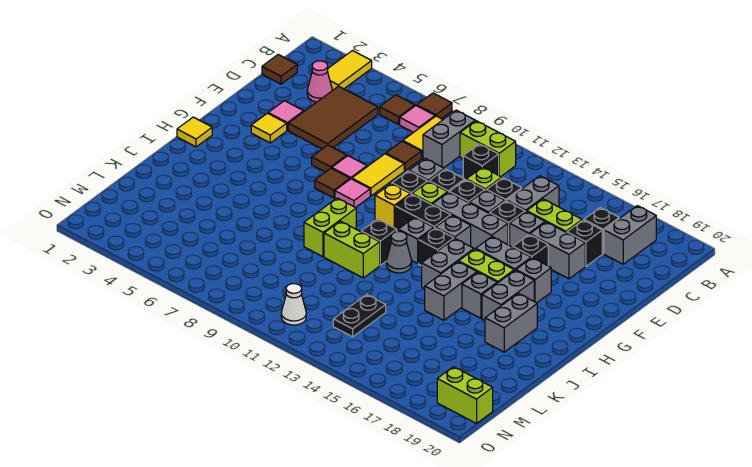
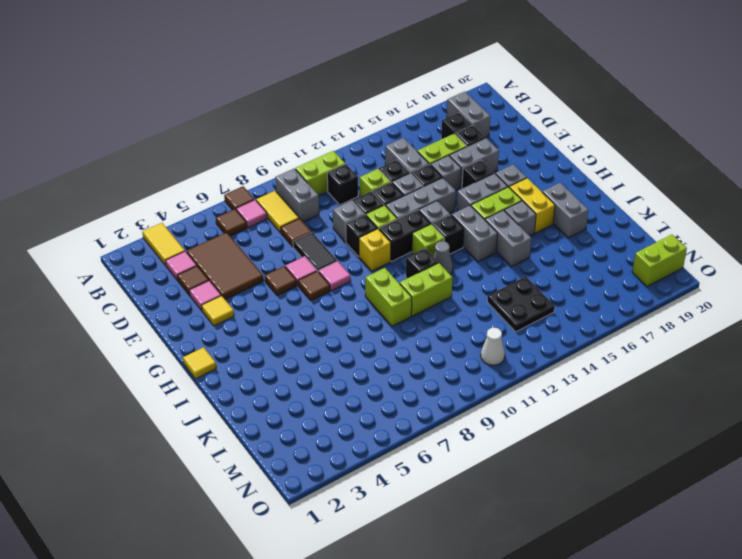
brown 1x1 tile [262,55,297,84] -> brown 1x1 tile moved to [177,266,209,295]
pink 1x1 cone [307,61,332,102] -> pink 1x1 tile [166,251,197,280]
yellow 1x2 tile [352,154,404,196] -> black 1x2 tile [293,233,337,272]
grey 1x1 brick [398,217,434,263] -> lime 1x1 brick [412,224,444,256]
grey 1x2 brick [482,270,534,320] -> yellow 1x2 brick [509,178,555,233]
black 1x2 plate [333,295,386,337] -> black 2x2 plate [487,277,555,332]

